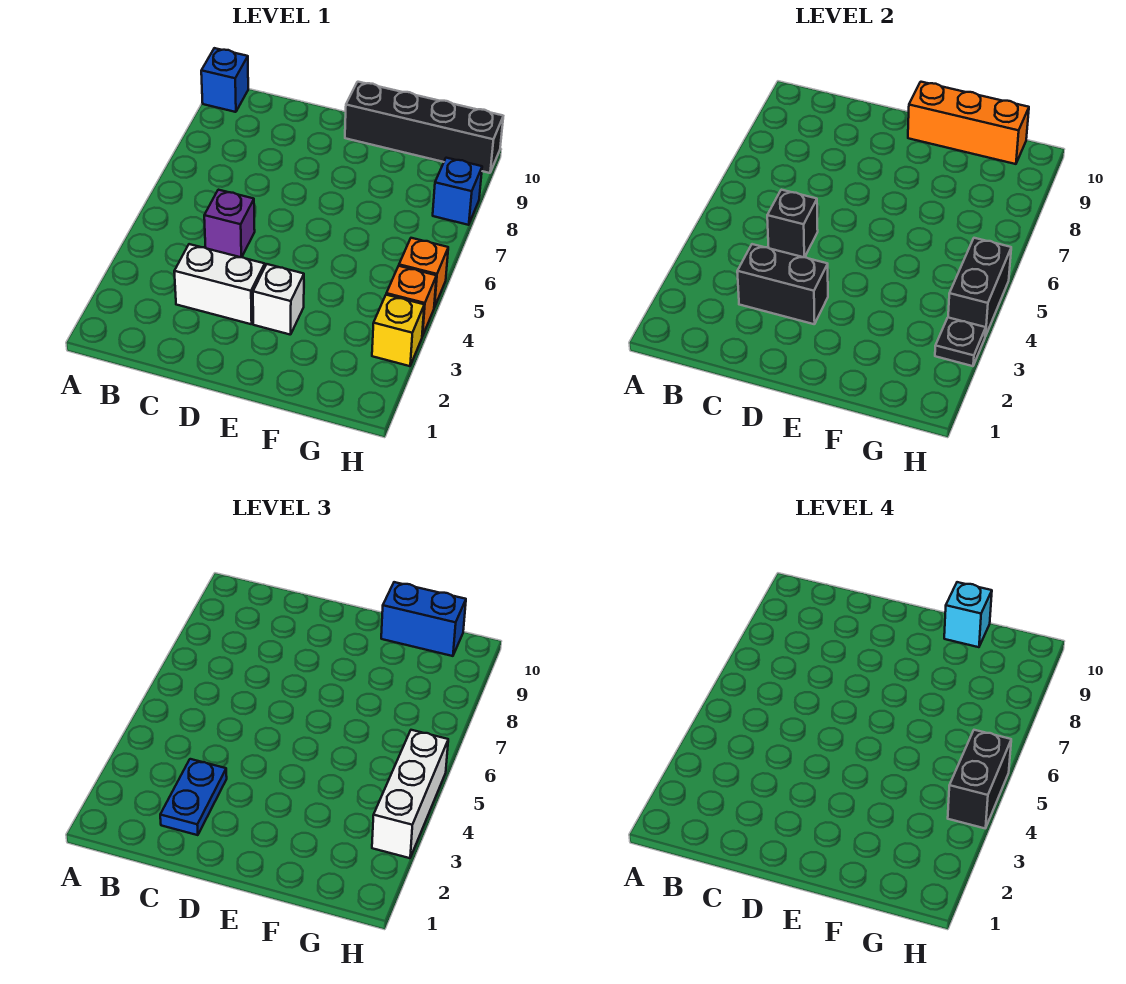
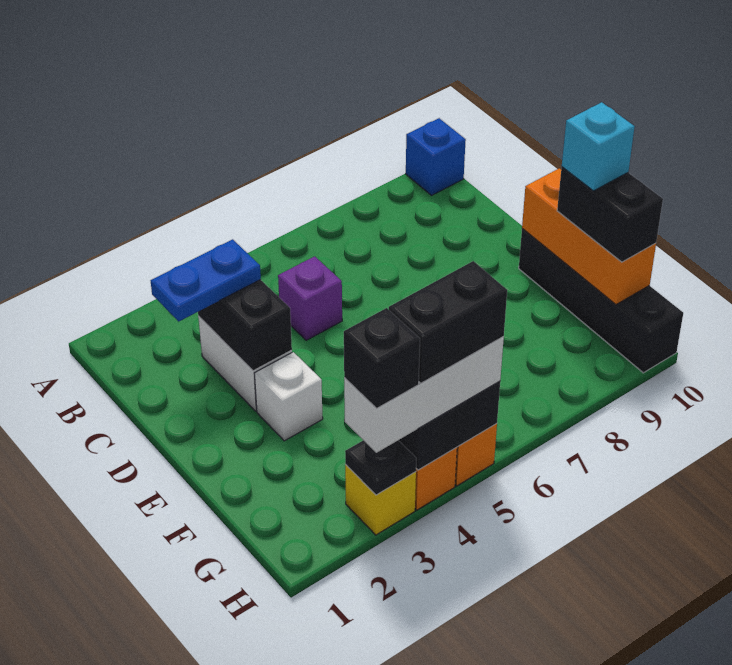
black 1x1 brick [767,190,818,257] -> black 1x1 brick moved to [344,308,420,409]
blue 1x2 brick [381,582,466,656] -> black 1x2 brick [557,167,663,262]
blue 1x1 brick [433,158,482,225] -> none

